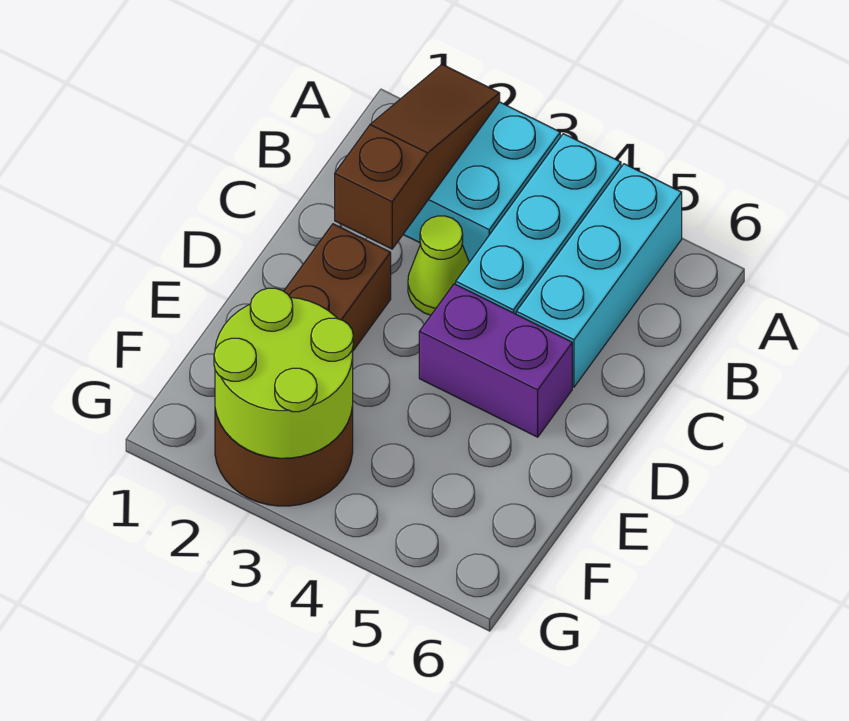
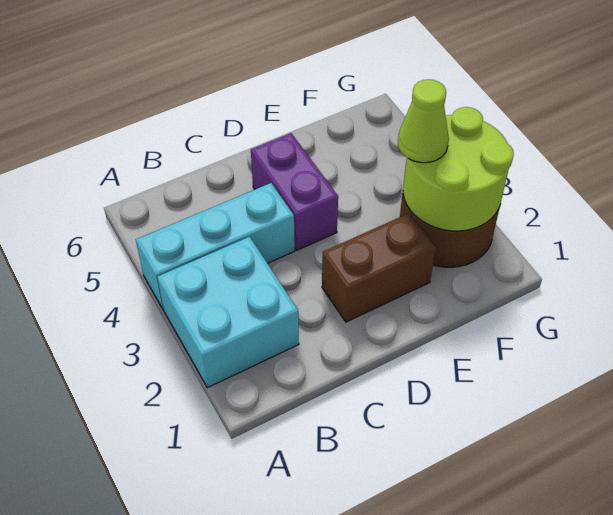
brown 1x3 slope [335,64,500,249] -> none
cyan 1x3 brick [516,164,682,387] -> none
lime 1x1 cone [408,216,469,315] -> lime 1x1 cone moved to [398,79,449,163]

